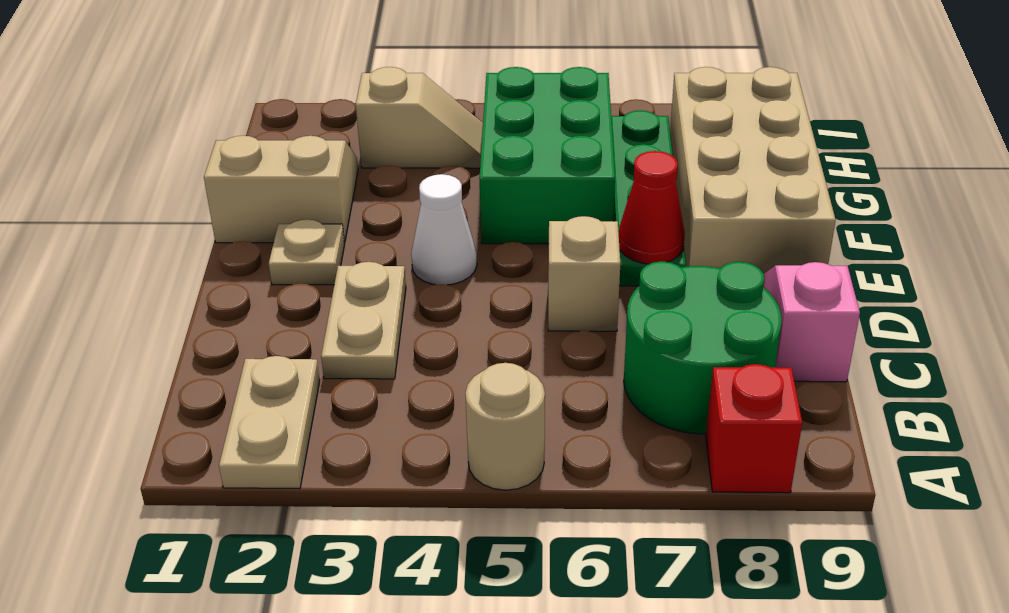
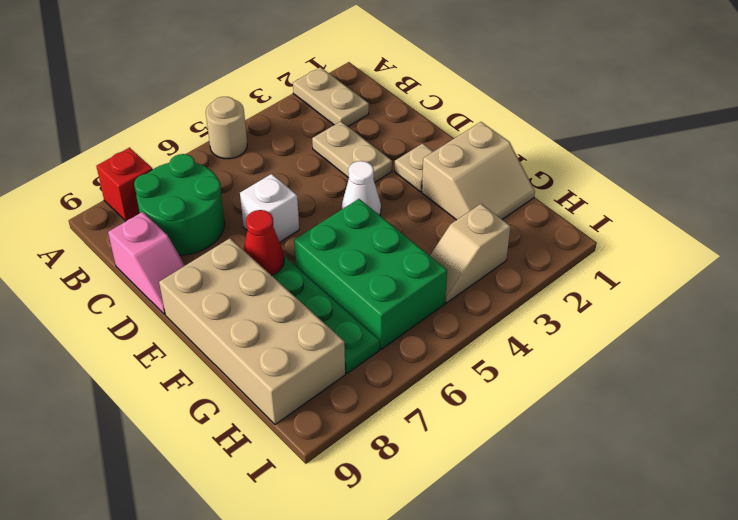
tan 1x1 brick [548,216,620,331] -> white 1x1 brick [240,174,299,242]

